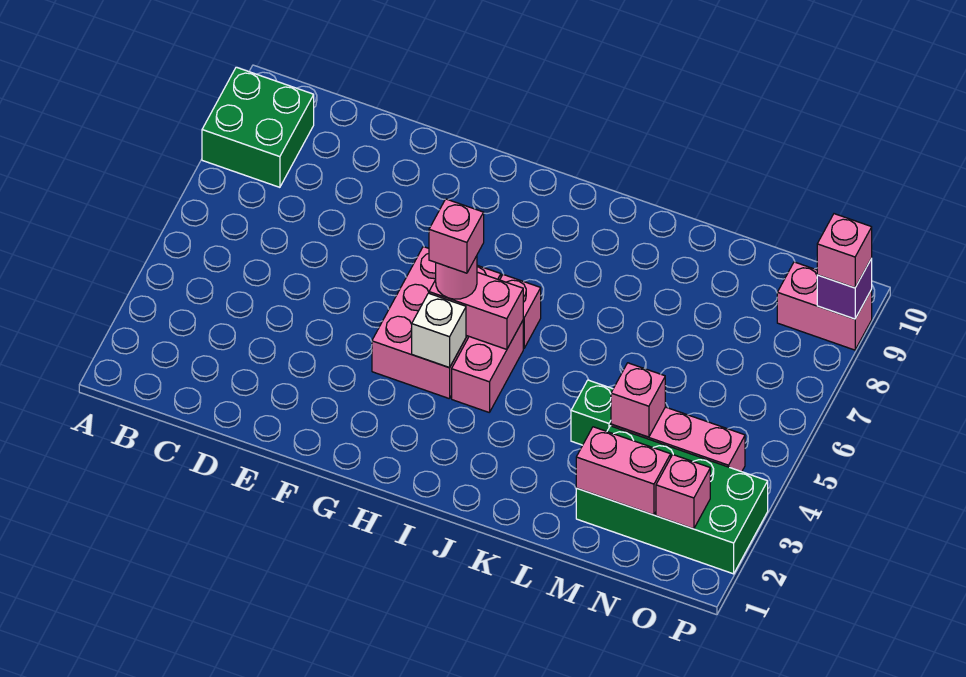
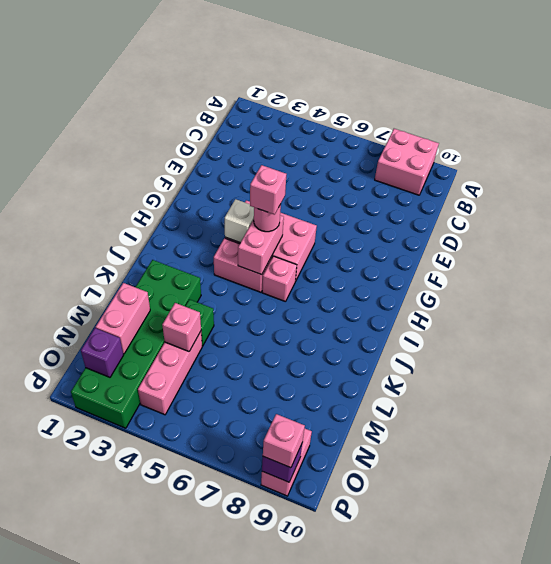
green 2x2 brick [202,67,314,187] -> pink 2x2 brick [375,129,439,195]
green 2x4 brick [576,426,768,574] -> green 2x6 brick [71,260,201,428]
pink 1x1 brick [656,455,710,529] -> purple 1x1 brick [81,328,123,377]

